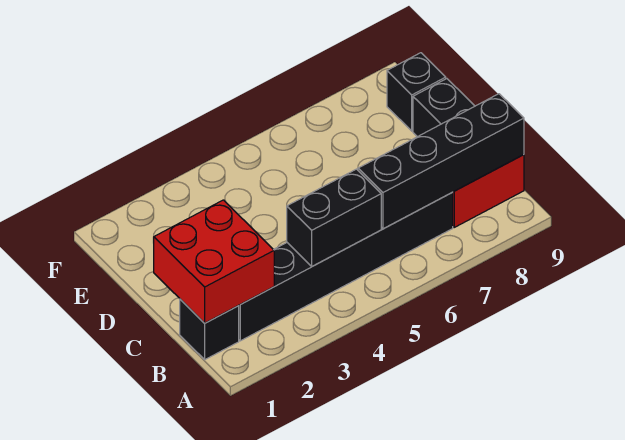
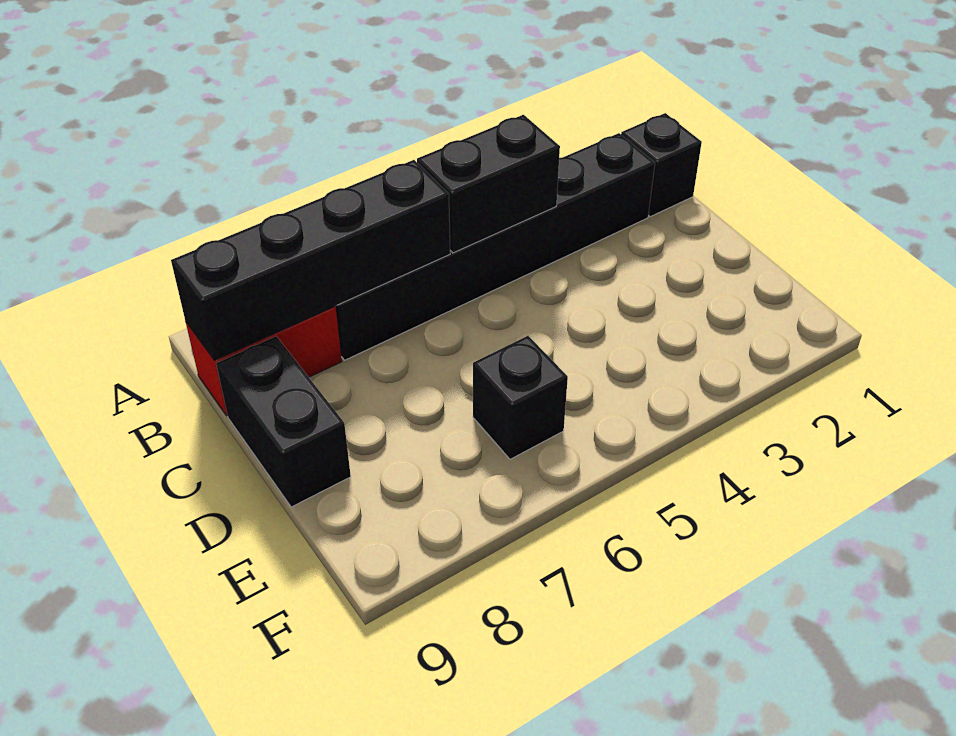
red 2x2 brick [153,200,274,323] -> none
black 1x1 brick [387,53,446,131] -> black 1x1 brick moved to [473,336,568,459]

